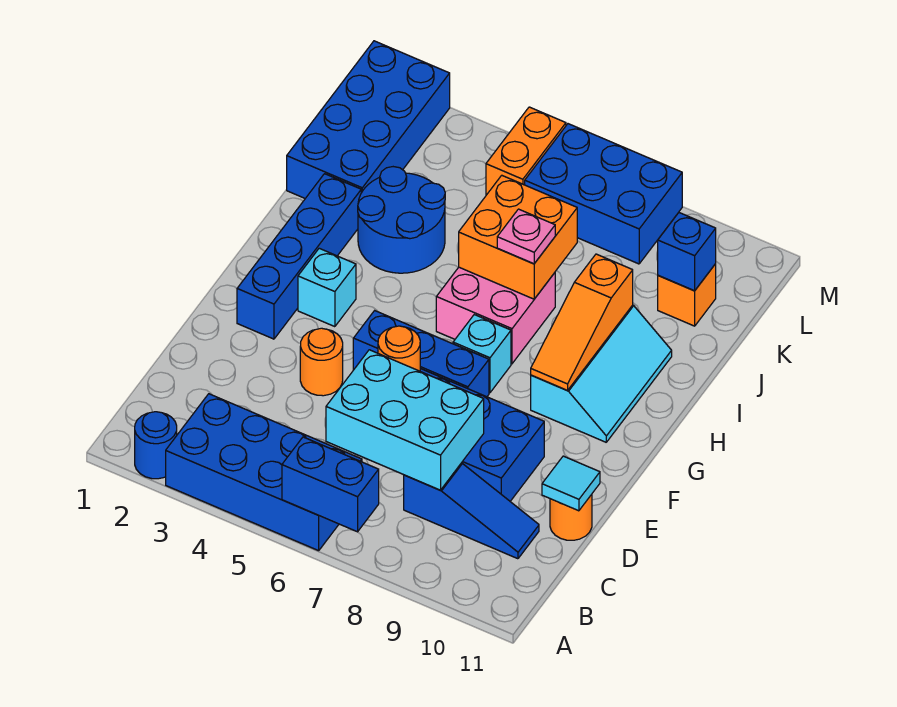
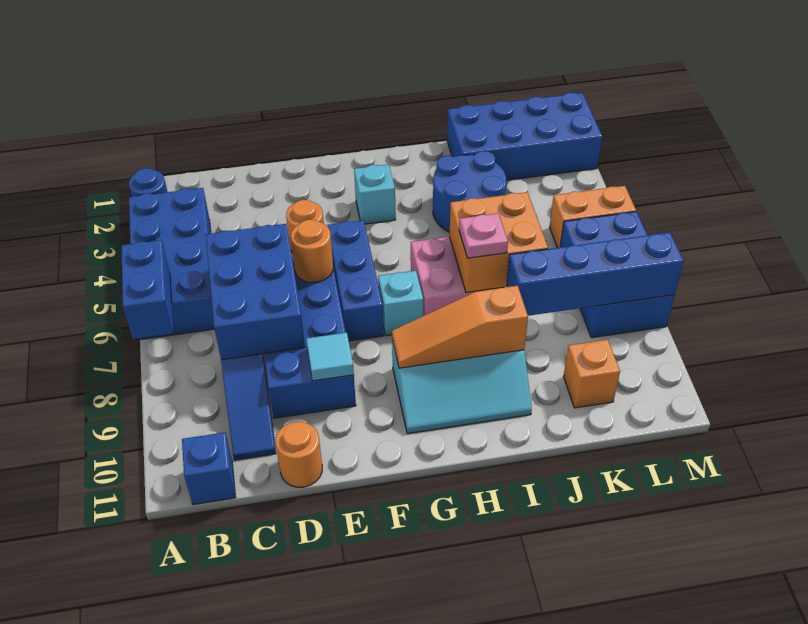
cyan 2x3 brick [326,350,484,490] -> blue 2x3 brick [206,224,305,360]
cyan 1x1 tile [542,456,600,511] -> cyan 1x1 tile moved to [306,333,354,381]
blue 1x4 brick [237,174,361,339] -> blue 1x4 brick moved to [507,233,684,316]
blue 1x1 brick [658,213,716,291] -> blue 1x1 brick moved to [182,432,236,505]

